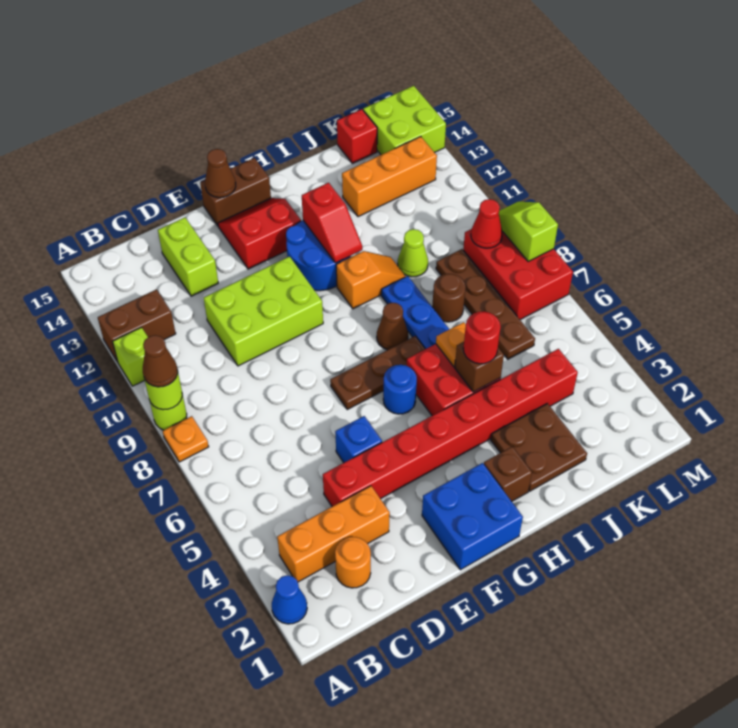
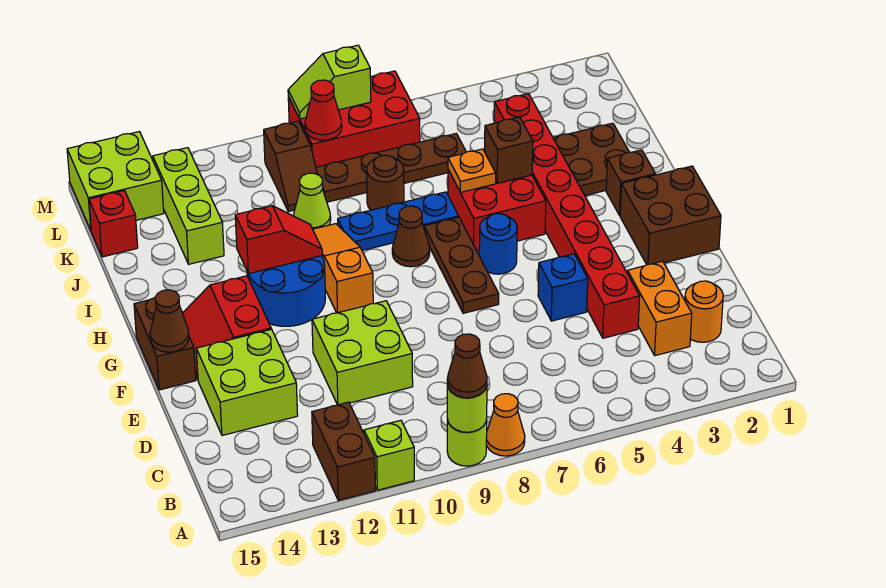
blue 1x1 cone [272,575,307,624] -> none
orange 1x1 plate [163,416,209,462] -> orange 1x1 cone [486,394,525,456]
orange 1x3 brick [277,486,390,582] -> orange 1x2 brick [627,261,692,356]
lime 2x3 brick [204,257,323,366] -> lime 2x2 brick [312,301,413,405]
lime 1x2 brick [158,218,218,296] -> lime 2x2 brick [196,329,298,435]
blue 2x2 brick [422,463,523,570] -> brown 2x2 brick [620,166,721,265]
orange 1x2 slope [336,251,406,309] -> orange 1x3 slope [313,224,373,313]
red 1x1 round brick [463,311,501,364] -> none
orange 1x3 brick [342,137,437,217] -> lime 1x3 brick [153,148,224,264]
none -> brown 1x2 slope [264,121,317,212]

